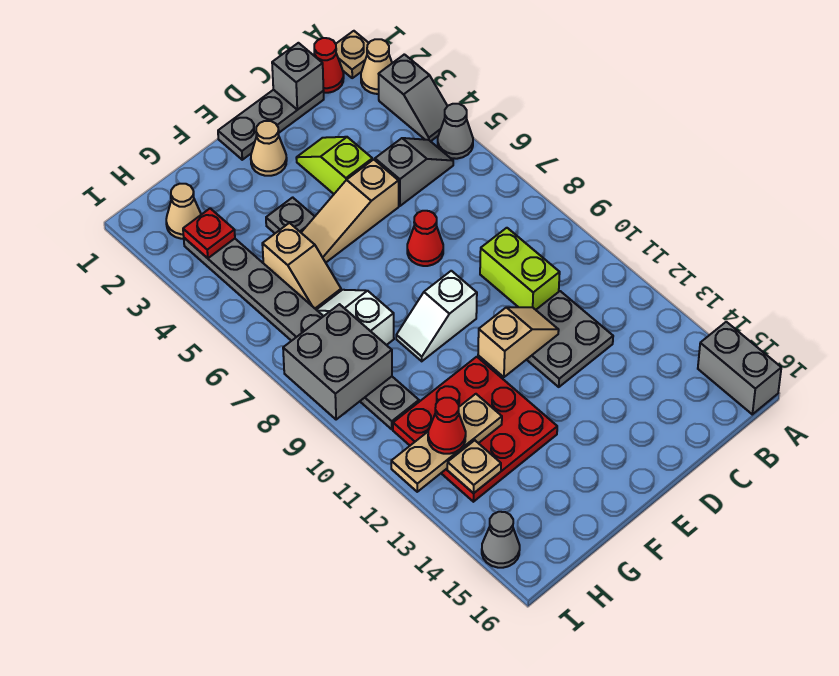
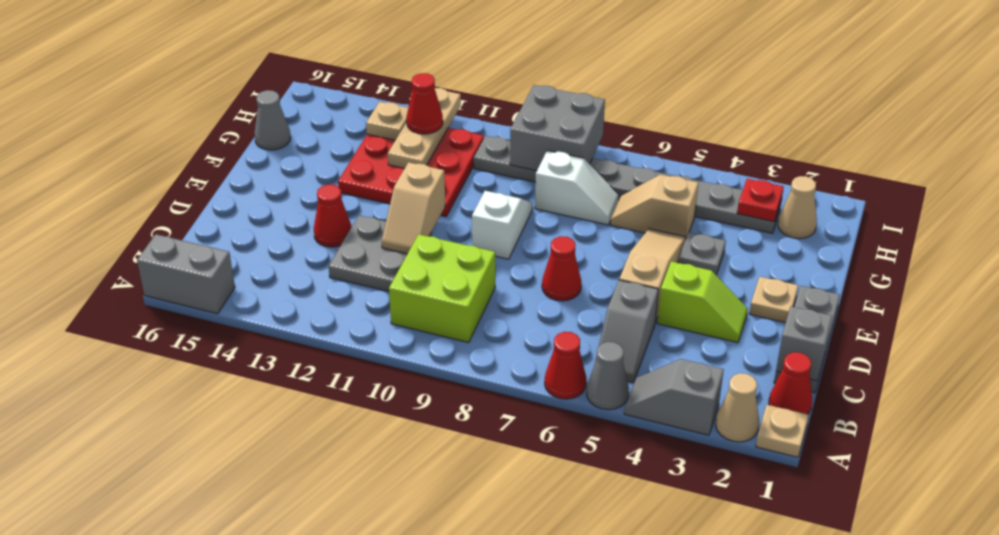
none -> red 1x1 cone [545,332,586,399]
lime 1x2 brick [480,228,560,310] -> lime 2x2 brick [389,234,495,342]
none -> red 1x1 cone [314,184,351,247]
tan 1x1 cone [251,121,287,176] -> tan 1x1 plate [749,277,798,323]
grey 1x1 cone [482,512,520,568] -> grey 1x1 cone moved to [255,90,291,150]

